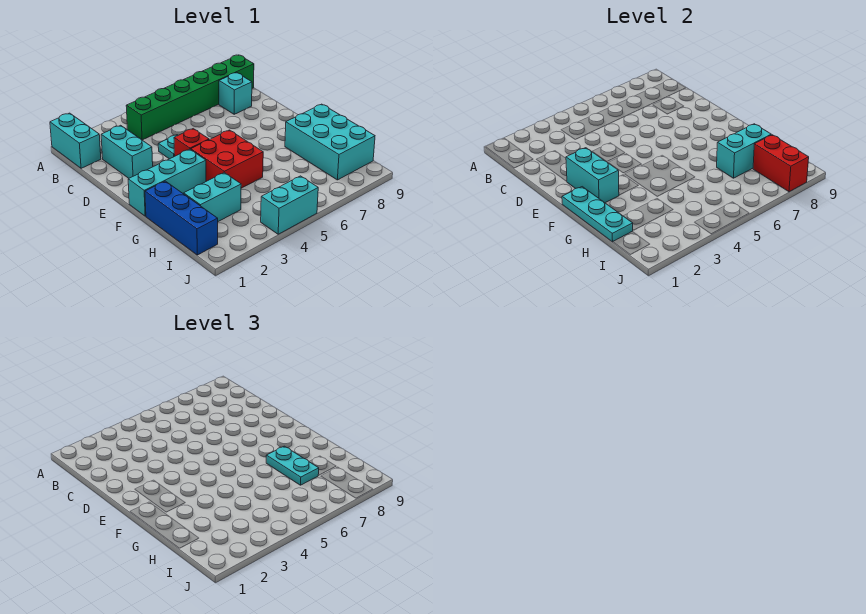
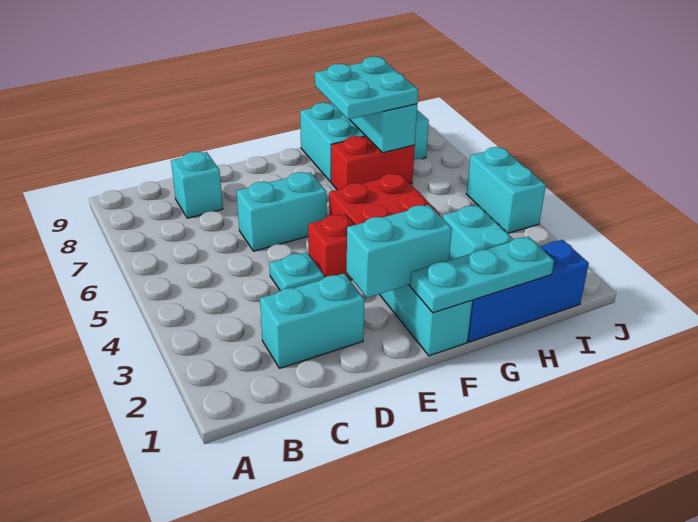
cyan 1x2 brick [50,113,101,168] -> cyan 1x2 brick moved to [237,172,327,251]
green 1x6 brick [126,55,254,140] -> none
cyan 1x2 plate [266,446,319,485] -> cyan 2x2 plate [315,57,418,119]
red 1x2 brick [753,135,809,192] -> red 1x2 brick moved to [331,136,415,190]

